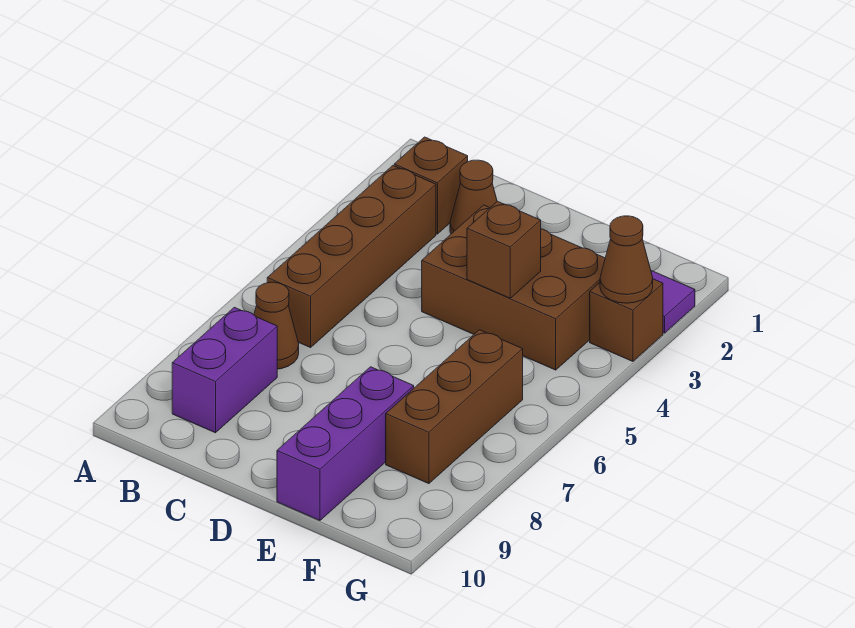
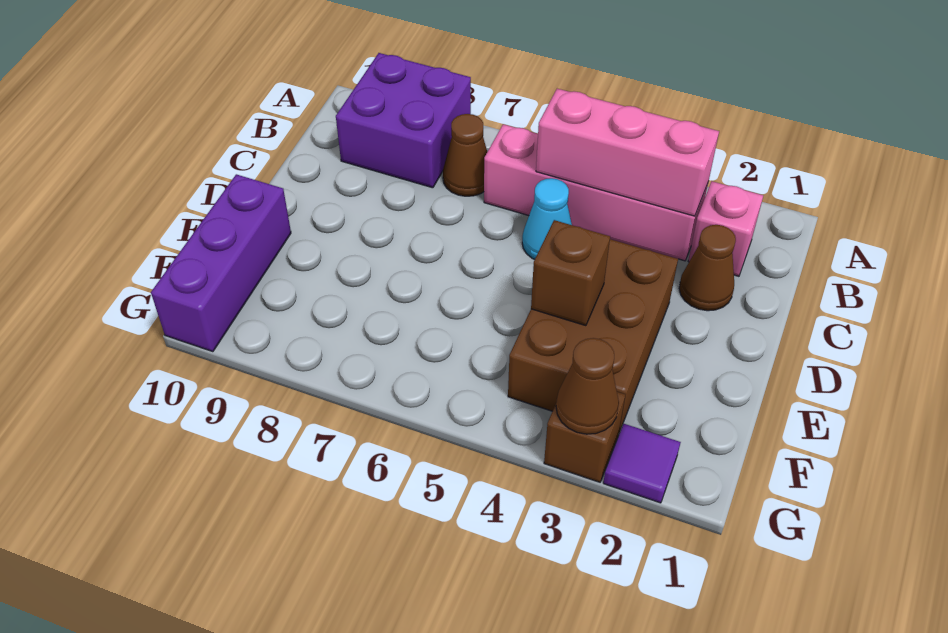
brown 1x1 brick [394,137,468,234] -> pink 1x1 brick [688,181,763,276]
brown 1x4 brick [267,166,436,348] -> pink 1x4 brick [484,124,708,261]
none -> pink 1x3 brick [536,89,719,216]
purple 1x2 brick [172,307,277,433] -> purple 2x2 brick [336,53,471,188]
none -> cyan 1x1 cone [522,178,572,260]
purple 1x3 brick [277,367,414,520] -> purple 1x3 brick turned to [151,174,291,352]
brown 1x3 brick [386,330,523,484] -> none

